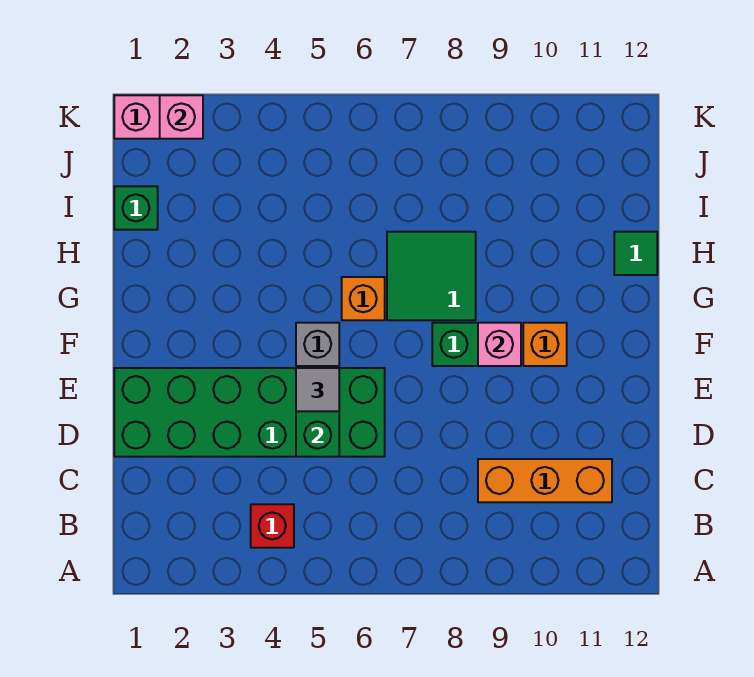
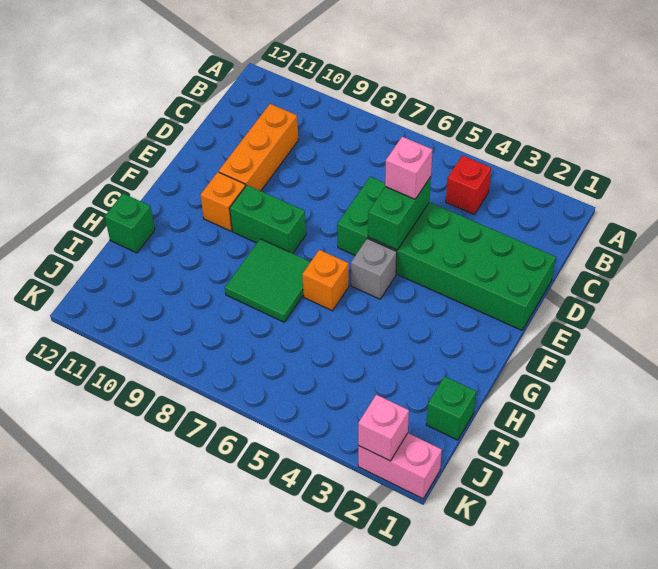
orange 1x3 brick [478,459,612,502] -> orange 1x3 brick turned to [219,104,298,191]
grey 1x1 tile [296,368,339,411] -> none
pink 1x1 brick [478,323,521,366] -> pink 1x1 brick moved to [385,137,433,199]
green 1x1 tile [614,232,657,275] -> green 1x1 brick [105,193,155,253]

